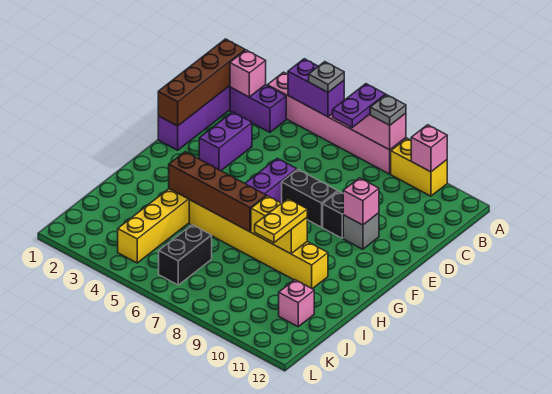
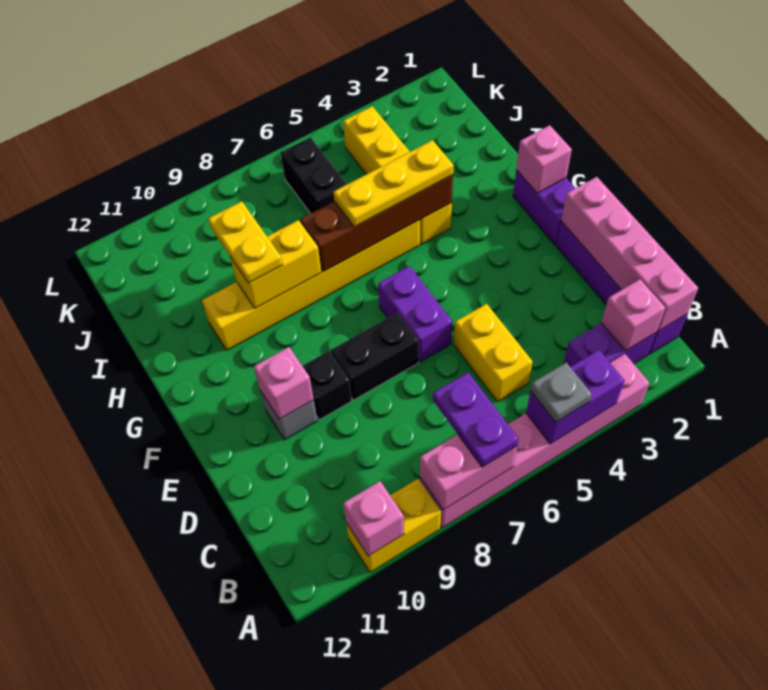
grey 1x1 plate [370,95,406,125] -> none
brown 1x4 brick [158,39,245,126] -> pink 1x4 brick [561,177,698,331]
none -> yellow 1x2 brick [454,304,533,402]
purple 1x2 brick [199,112,252,171] -> purple 1x2 brick moved to [513,170,575,245]
none -> yellow 1x3 plate [334,140,454,227]
pink 1x1 brick [279,280,314,327] -> pink 1x1 brick moved to [516,125,572,193]

